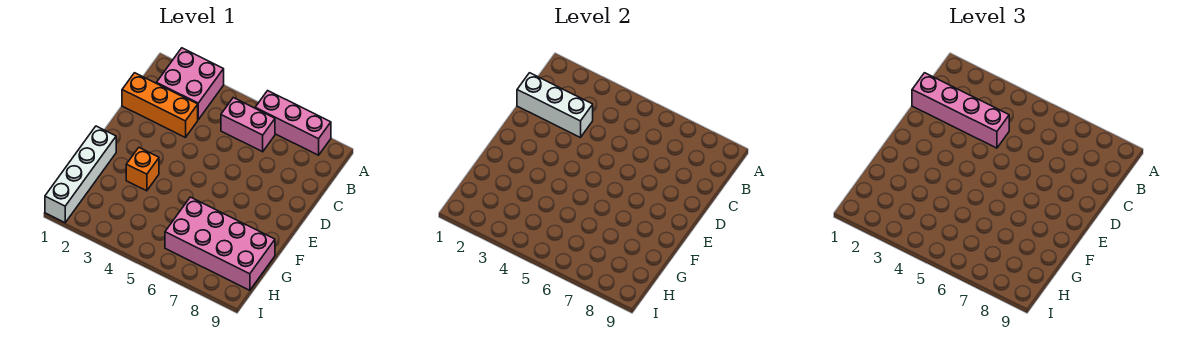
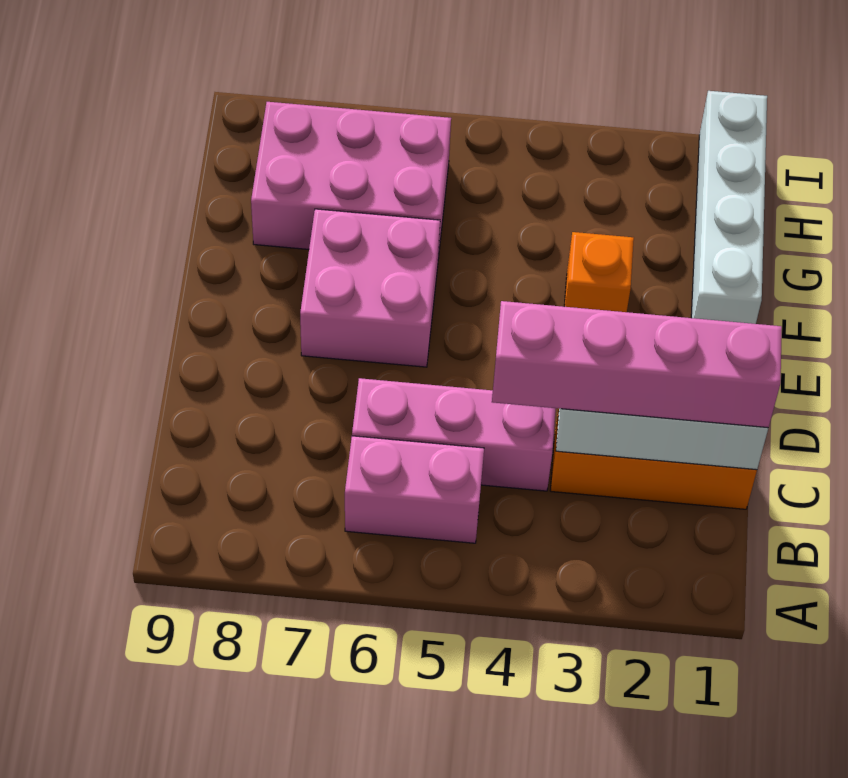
pink 2x2 brick [157,48,224,119] -> pink 2x2 brick moved to [300,209,440,367]
pink 1x3 brick [255,91,331,155] -> pink 1x3 brick moved to [352,378,556,491]
pink 2x4 brick [165,197,275,290] -> pink 2x3 brick [251,102,451,258]

